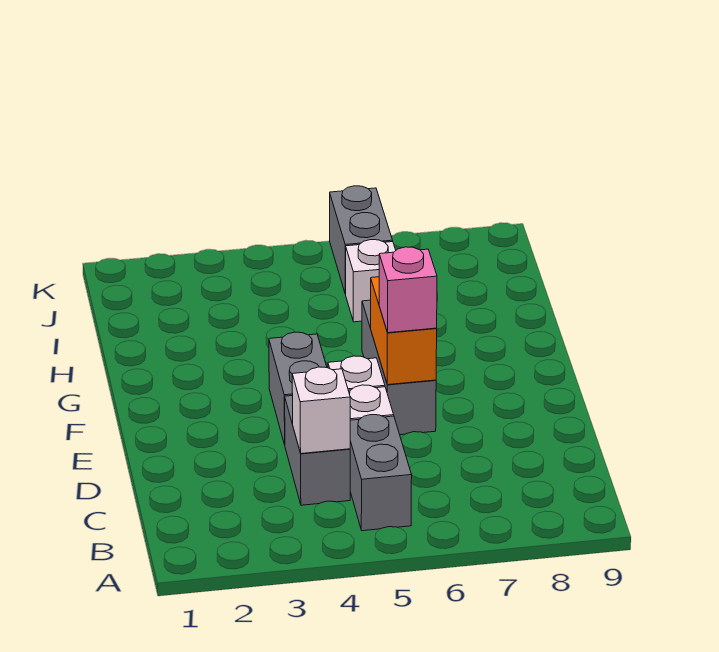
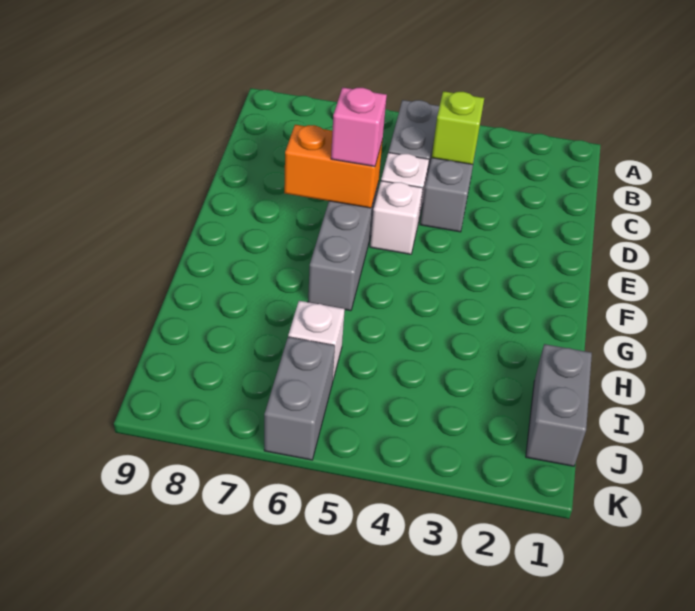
white 1x1 brick [292,367,350,454] -> lime 1x1 brick [432,91,484,165]
grey 1x2 brick [269,332,327,445] -> grey 1x2 brick moved to [526,344,592,466]
orange 1x2 brick [371,277,437,385] -> orange 1x2 brick turned to [284,125,382,208]

